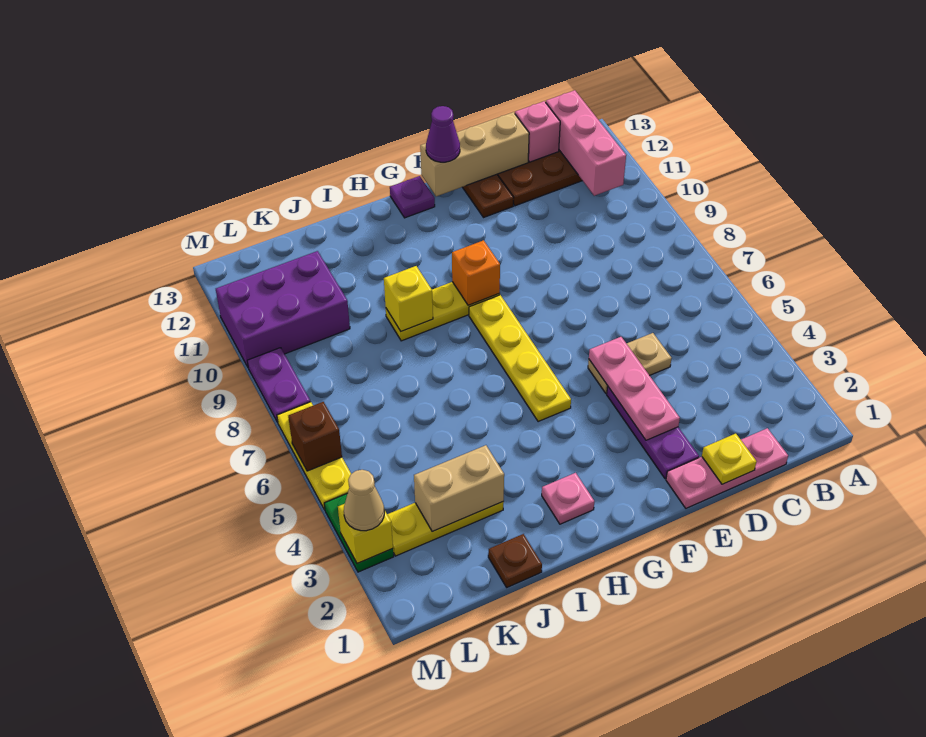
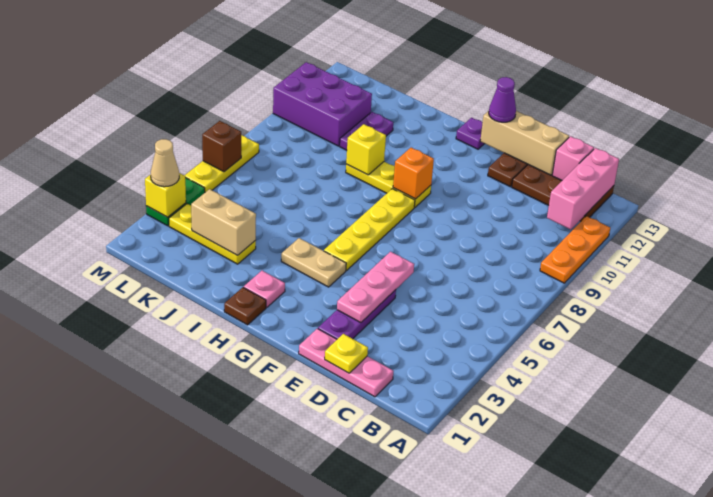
none -> orange 1x3 plate [540,216,610,283]
tan 1x2 plate [588,333,672,394] -> tan 1x2 plate moved to [281,238,346,287]
brown 1x1 plate [488,534,542,587] -> brown 1x1 plate moved to [224,287,266,325]
purple 1x2 plate [247,348,310,422] -> purple 1x2 plate moved to [340,112,393,150]

